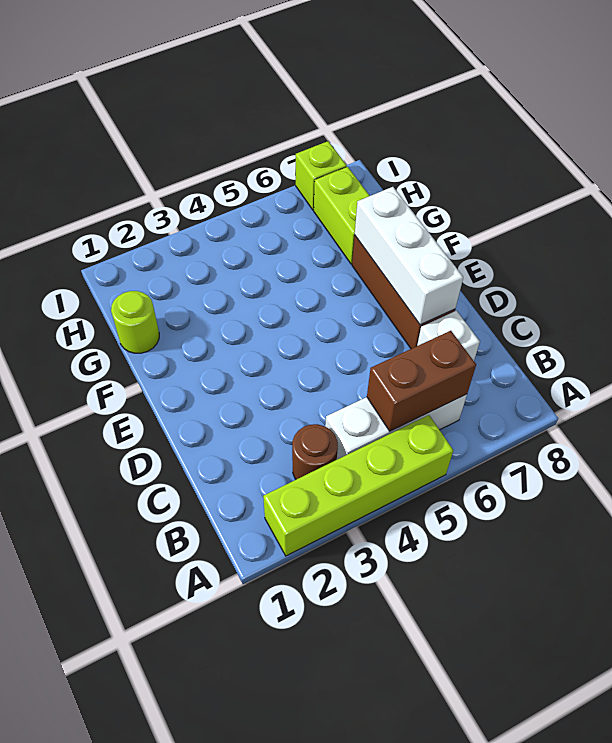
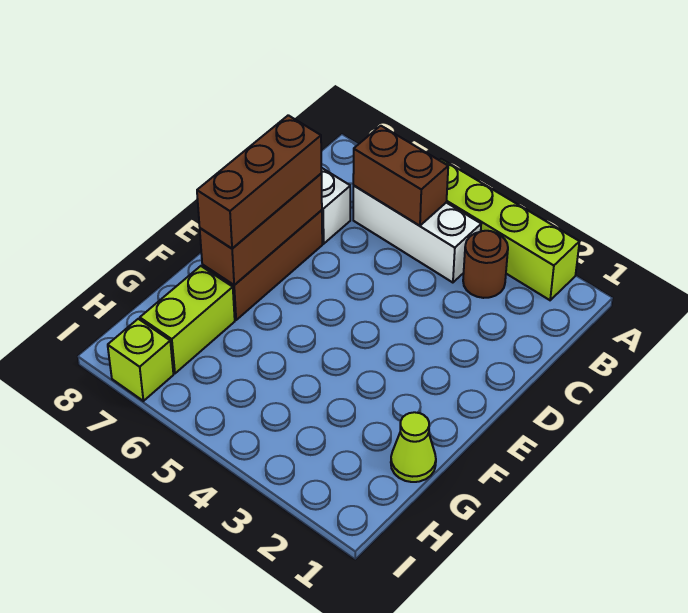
white 1x3 brick [355,187,463,325] -> brown 1x3 brick [200,174,322,285]
none -> brown 1x3 brick [197,115,321,248]
lime 1x1 round brick [111,291,159,353] -> lime 1x1 cone [391,412,436,482]

